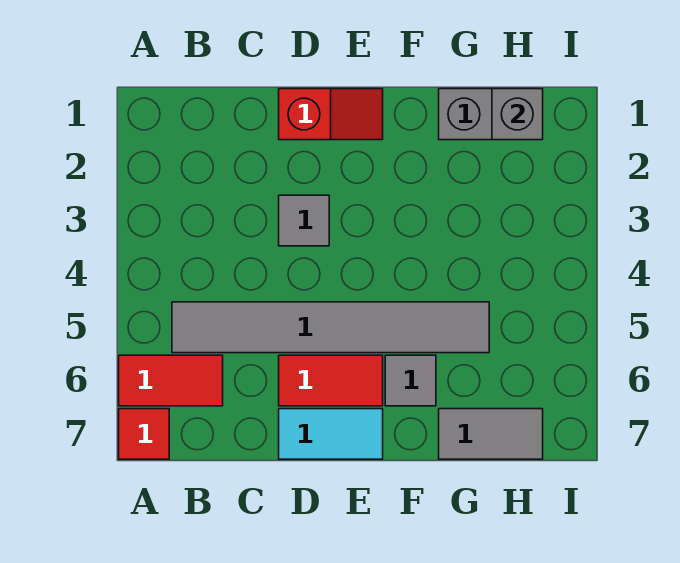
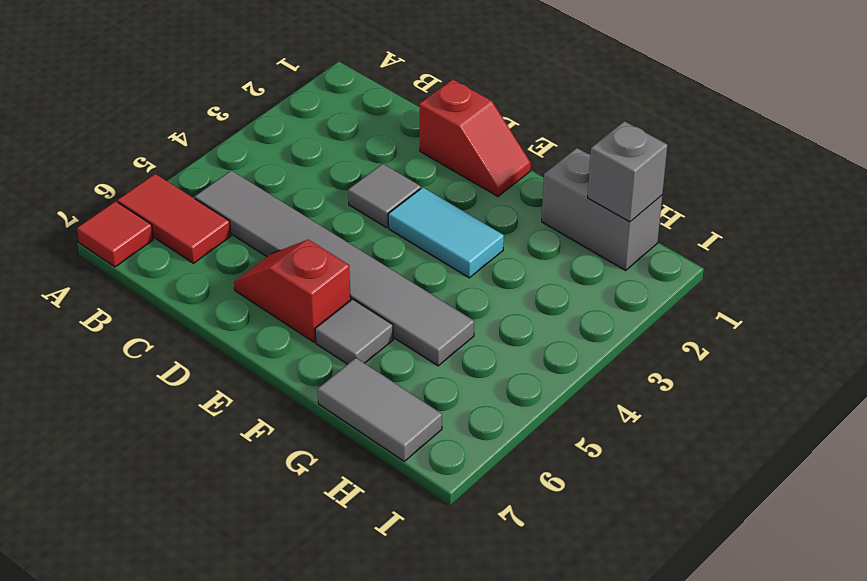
red 1x2 tile [279,355,383,406] -> red 1x2 slope [234,240,351,342]
cyan 1x2 tile [279,409,383,459] -> cyan 1x2 tile moved to [388,187,504,278]

